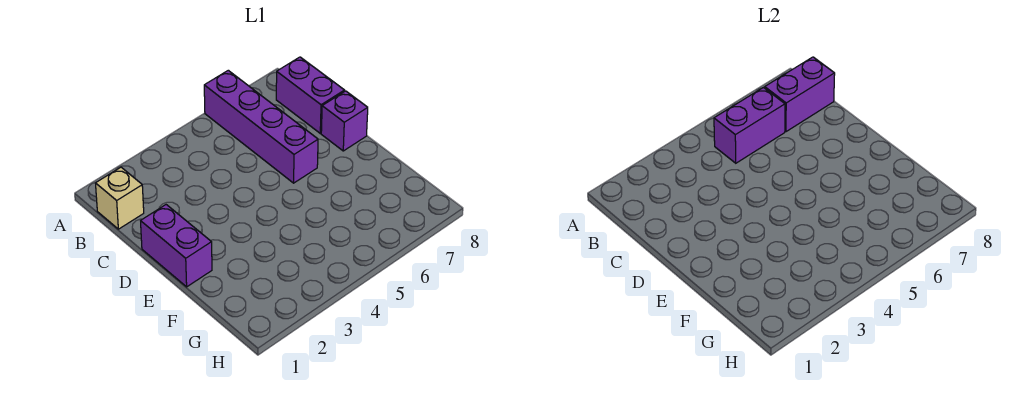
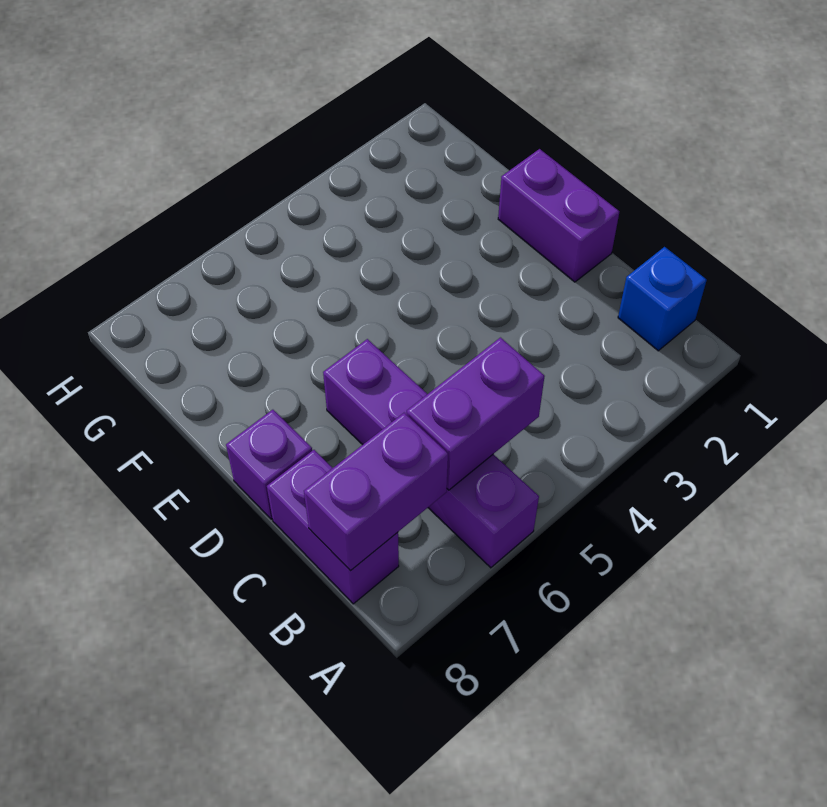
tan 1x1 brick [96,167,144,229] -> blue 1x1 brick [618,247,707,351]

